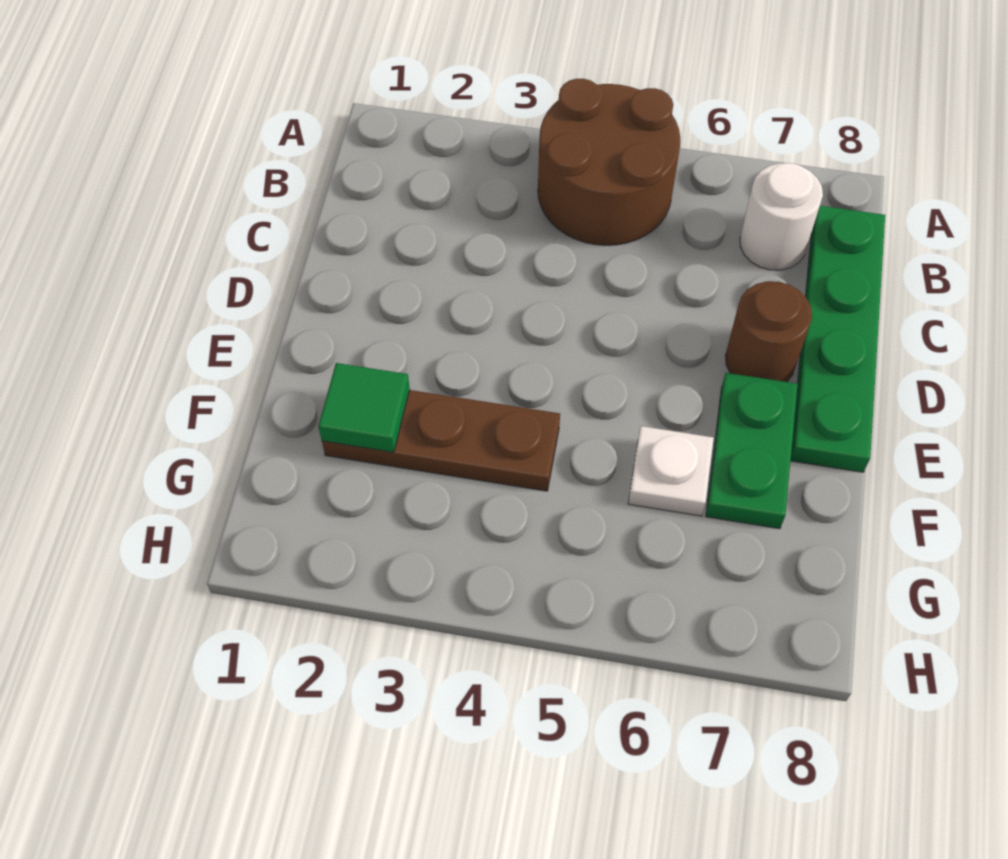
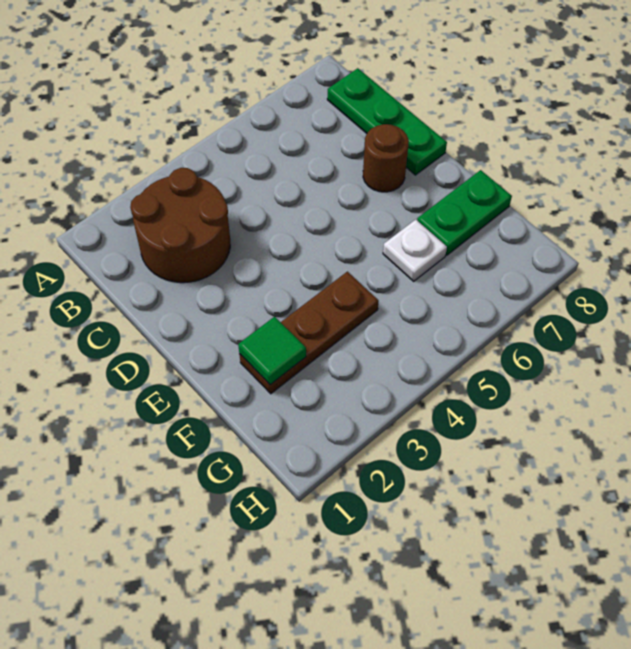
brown 2x2 round brick [538,79,680,245] -> brown 2x2 round brick moved to [130,168,230,283]
white 1x1 round brick [740,163,823,270] -> none
green 1x4 plate [791,206,885,472] -> green 1x3 plate [327,68,447,175]
green 1x2 plate [706,373,798,529] -> green 1x2 plate turned to [417,170,512,255]

